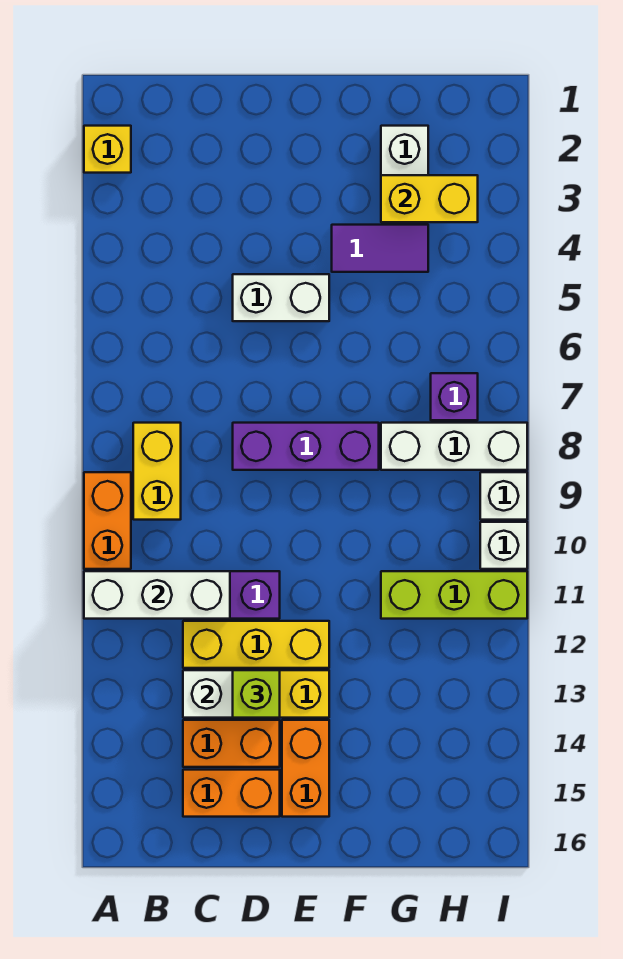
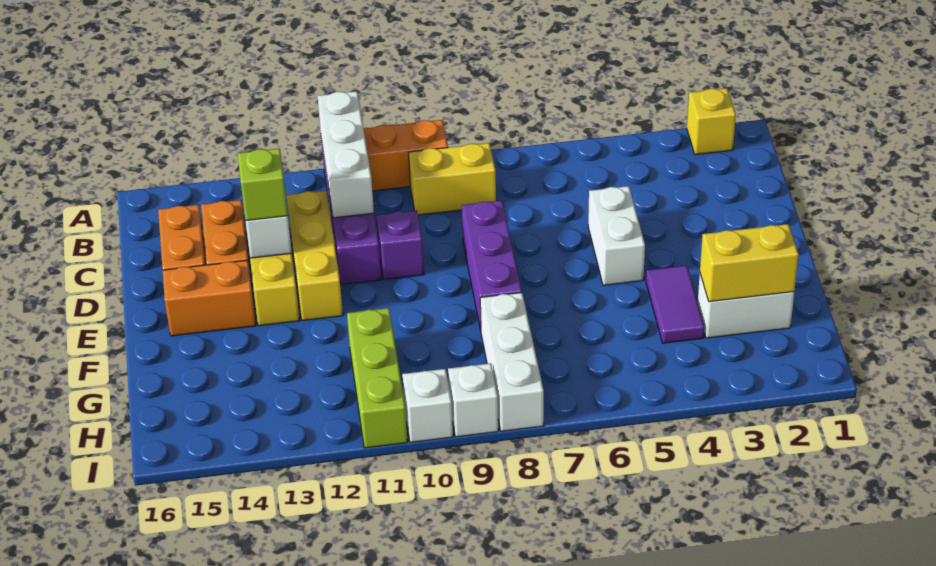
yellow 1x2 brick [381,175,478,222] -> yellow 1x2 brick turned to [700,224,799,302]
purple 1x1 brick [431,373,478,420] -> purple 1x1 brick moved to [376,210,424,279]

